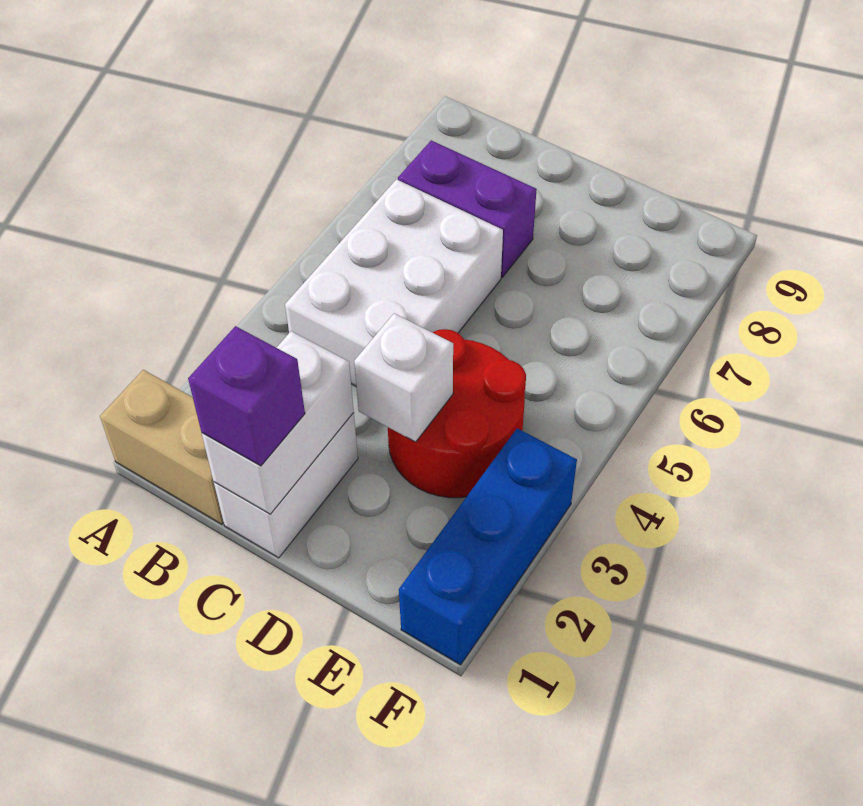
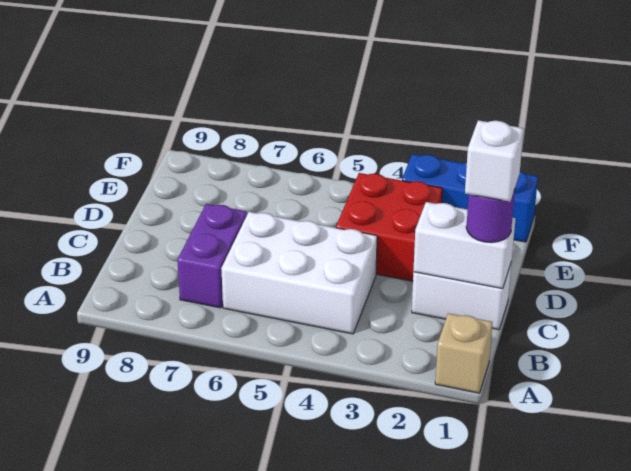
tan 1x2 brick [100,370,224,524] -> tan 1x1 brick [435,313,492,393]
purple 1x1 brick [188,326,305,466] -> purple 1x1 round brick [466,189,515,243]
red 2x2 round brick [388,329,526,498] -> red 2x2 brick [336,173,442,281]
white 1x1 brick [354,313,453,442] -> white 1x1 brick moved to [465,120,524,202]

